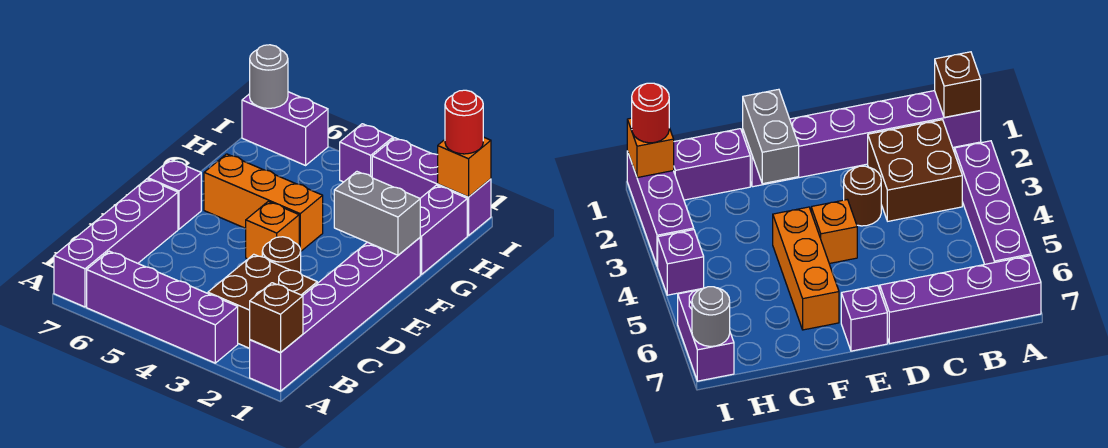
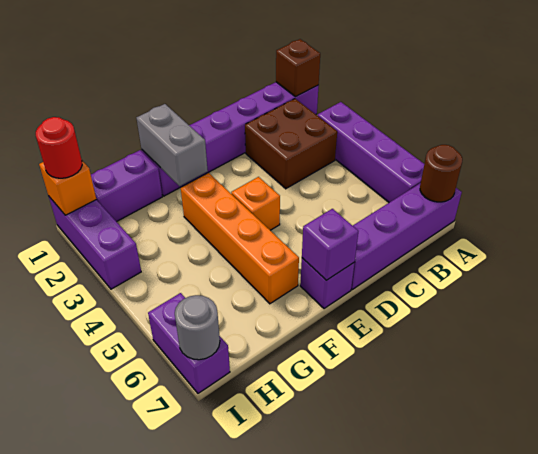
brown 1x1 round brick [262,237,301,274] -> brown 1x1 round brick moved to [420,145,462,202]
orange 1x3 brick [204,154,323,251] -> orange 1x4 brick [181,173,299,304]
purple 1x1 brick [340,124,393,182] -> purple 1x1 brick moved to [302,209,358,280]

